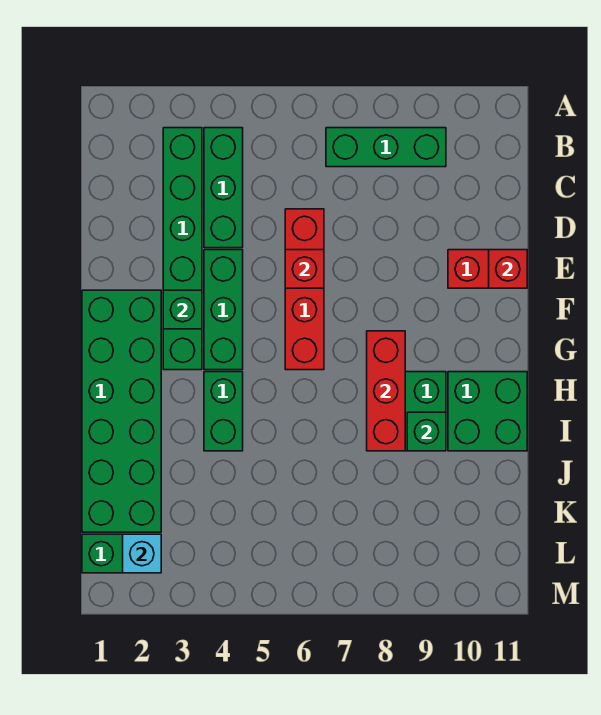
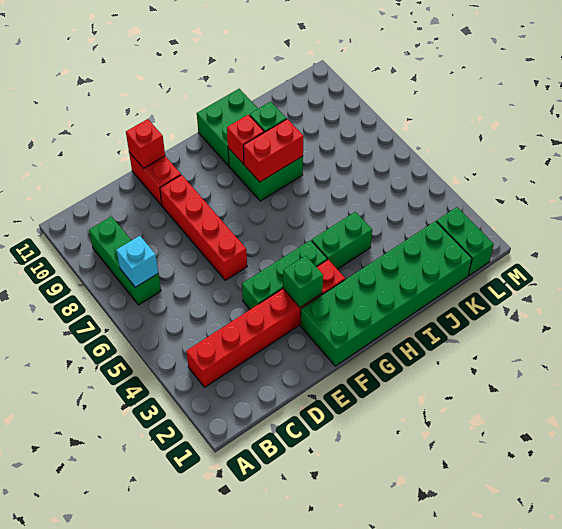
green 1x6 brick [163,128,202,370] -> red 1x6 brick [186,260,345,387]
green 1x3 brick [204,128,243,248] -> none
red 1x4 brick [285,209,324,370] -> red 1x4 brick turned to [160,175,247,280]
red 1x1 brick [285,250,324,288] -> red 1x1 brick moved to [227,115,264,164]
red 1x3 brick [367,331,405,451] -> red 1x2 brick [243,119,304,182]
cyan 1x1 brick [123,534,161,573] -> cyan 1x1 brick moved to [116,236,158,287]

